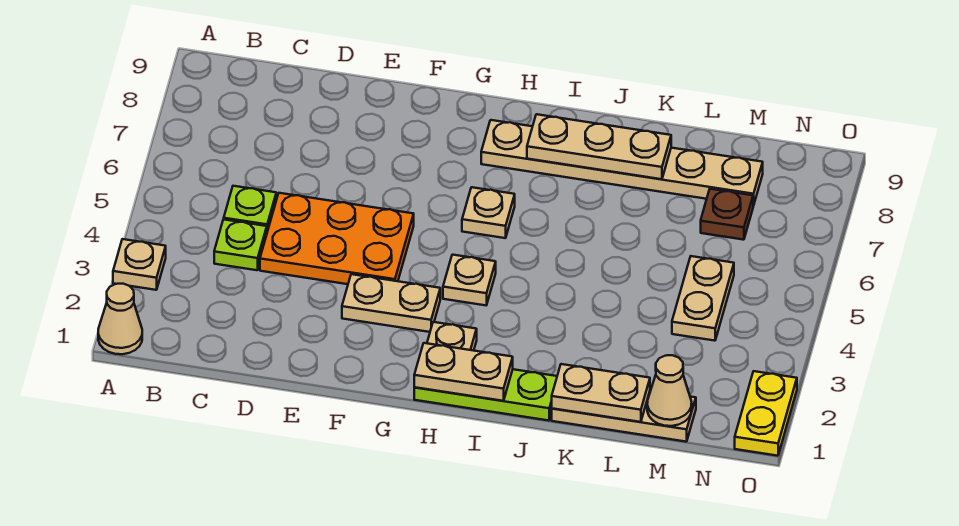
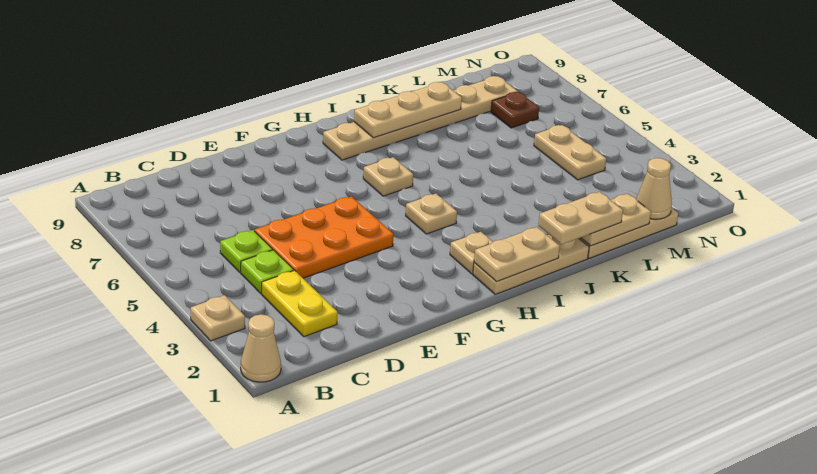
tan 1x2 plate [342,274,440,332] -> tan 1x2 plate moved to [538,192,623,245]
lime 1x3 plate [414,369,557,421] -> tan 1x3 plate [473,235,589,294]
yellow 1x2 plate [735,371,797,456] -> yellow 1x2 plate moved to [262,270,338,337]

